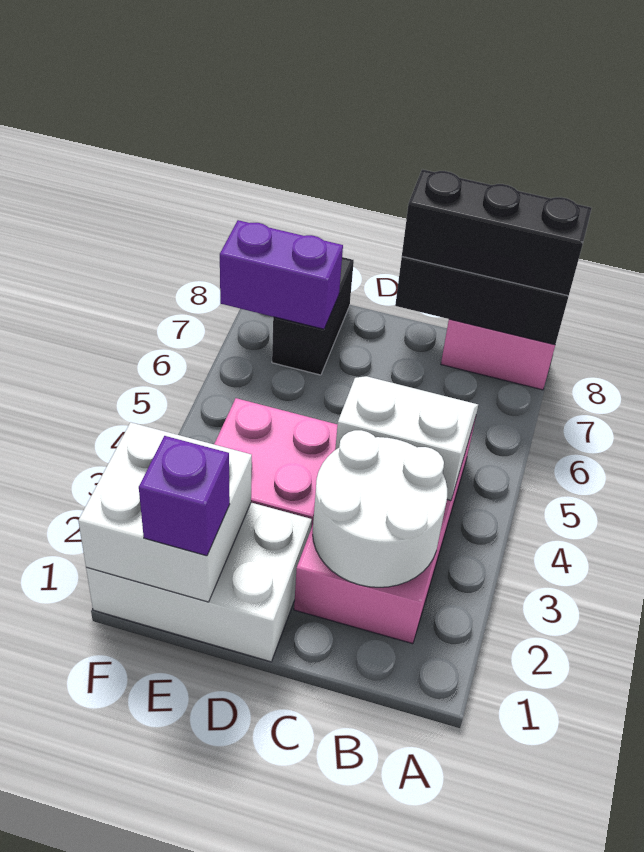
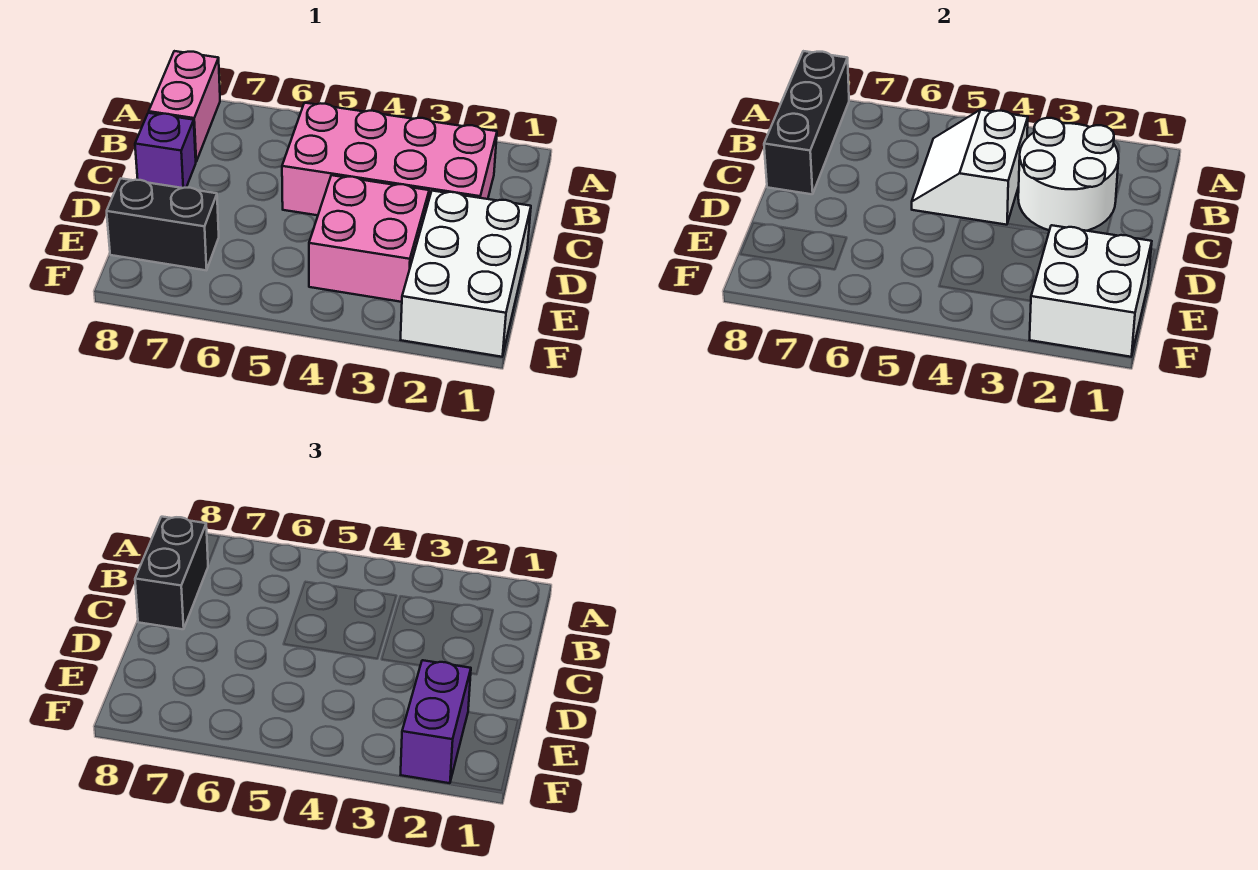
black 1x3 brick [402,169,592,296] -> black 1x2 brick [135,517,208,629]
purple 1x1 brick [139,436,230,556] -> purple 1x1 brick moved to [135,113,196,188]
purple 1x2 brick [220,220,343,329] -> purple 1x2 brick moved to [401,660,471,783]

